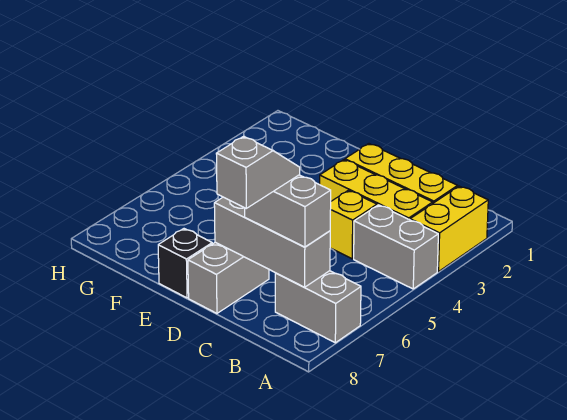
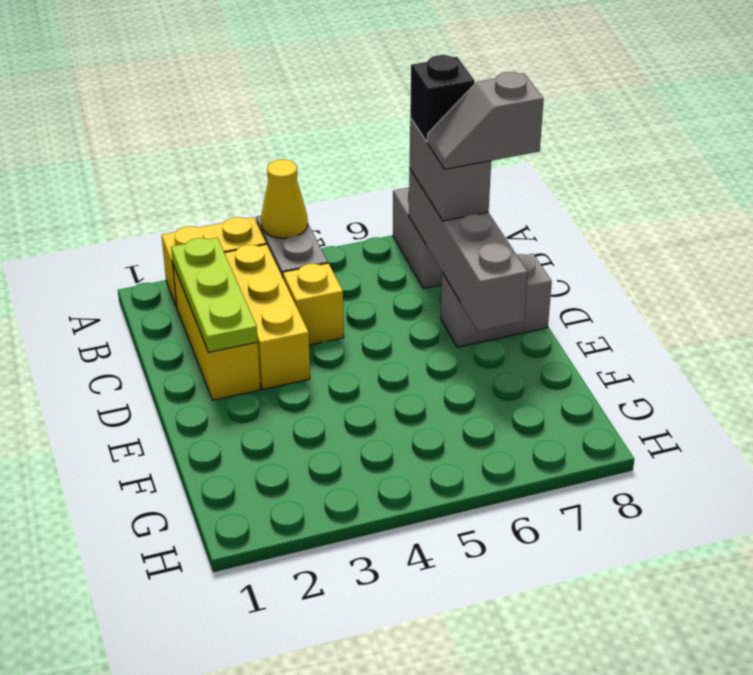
none -> yellow 1x1 cone [261,159,308,238]
none -> lime 1x3 plate [171,238,258,352]
grey 1x3 brick [214,197,330,287] -> grey 1x4 brick [409,169,528,331]
black 1x1 brick [158,229,212,298] -> black 1x1 brick moved to [410,55,475,142]

